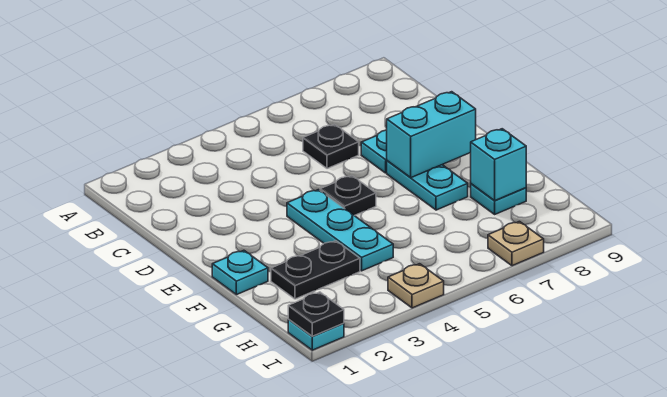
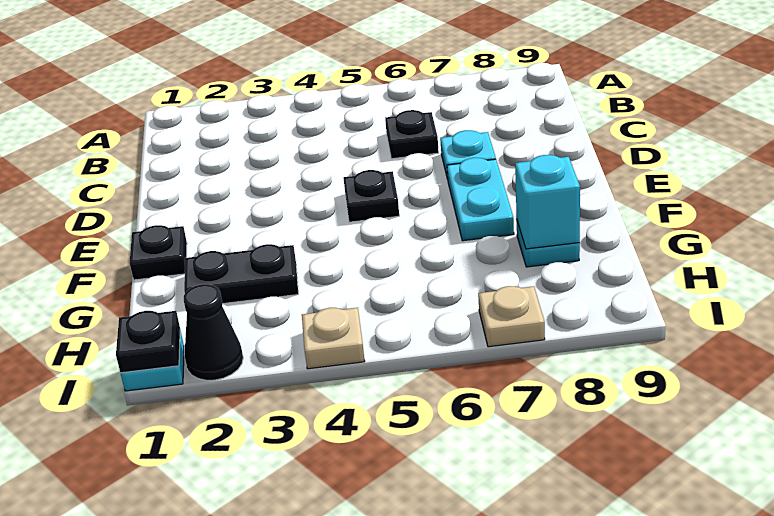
cyan 1x3 plate [287,190,393,271] -> none
cyan 1x2 brick [387,92,476,178] -> none
cyan 1x1 plate [212,250,268,295] -> black 1x1 plate [130,225,187,280]
none -> black 1x1 cone [184,284,243,380]

